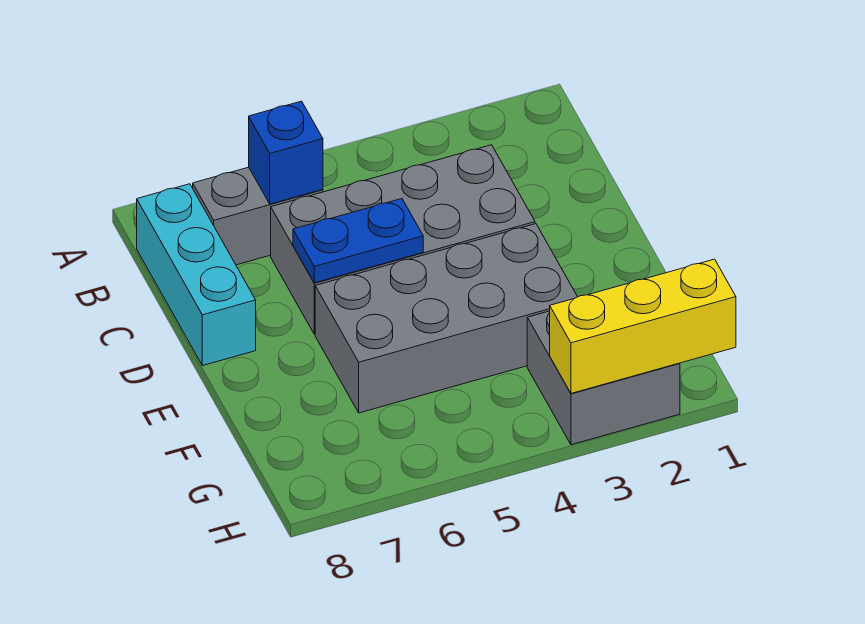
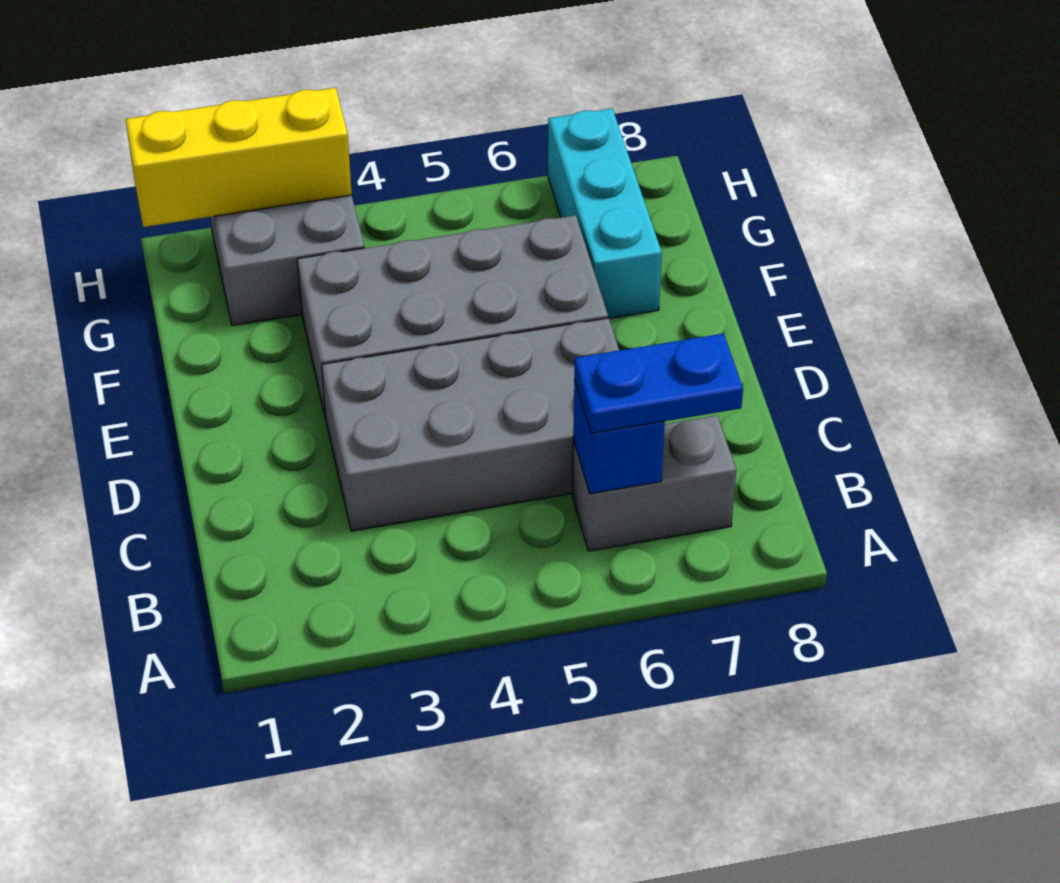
cyan 1x3 brick [137,184,256,366] -> cyan 1x3 brick moved to [548,109,662,318]
blue 1x2 plate [293,199,423,283] -> blue 1x2 plate moved to [574,334,743,433]

